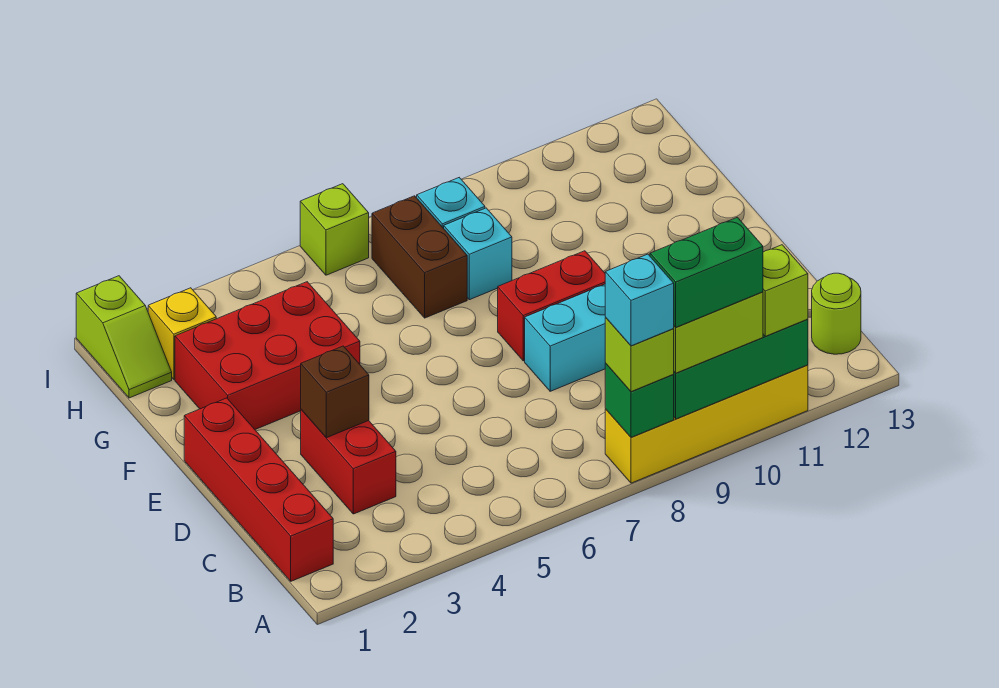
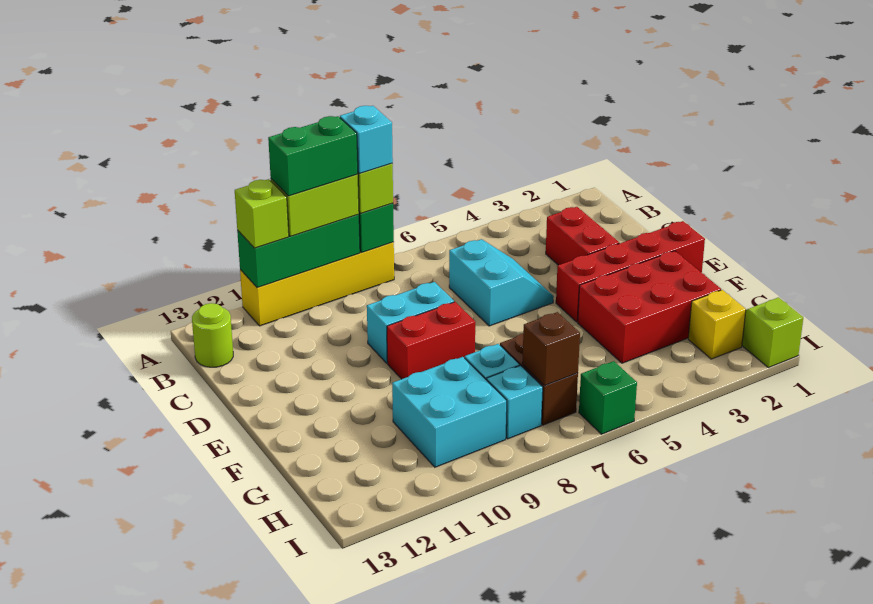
red 1x4 brick [184,398,333,581] -> red 1x4 brick turned to [556,221,705,322]
none -> cyan 2x2 slope [449,239,554,326]
brown 1x1 brick [301,346,369,438] -> brown 1x1 brick moved to [522,312,580,386]
none -> cyan 2x2 brick [392,357,507,467]
lime 1x1 brick [300,184,369,275] -> green 1x1 brick [579,361,637,434]

